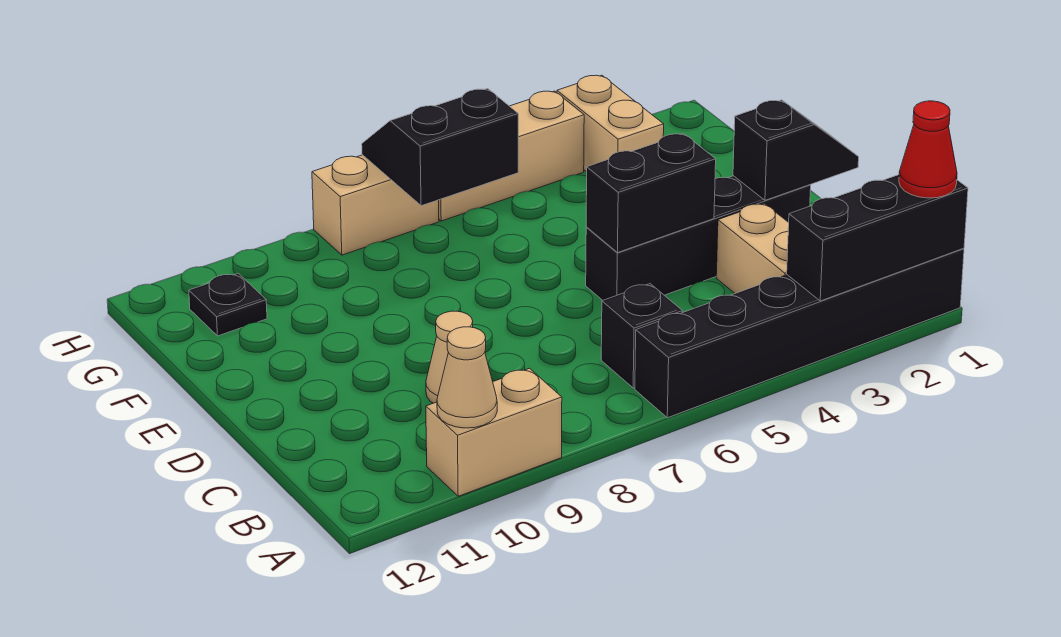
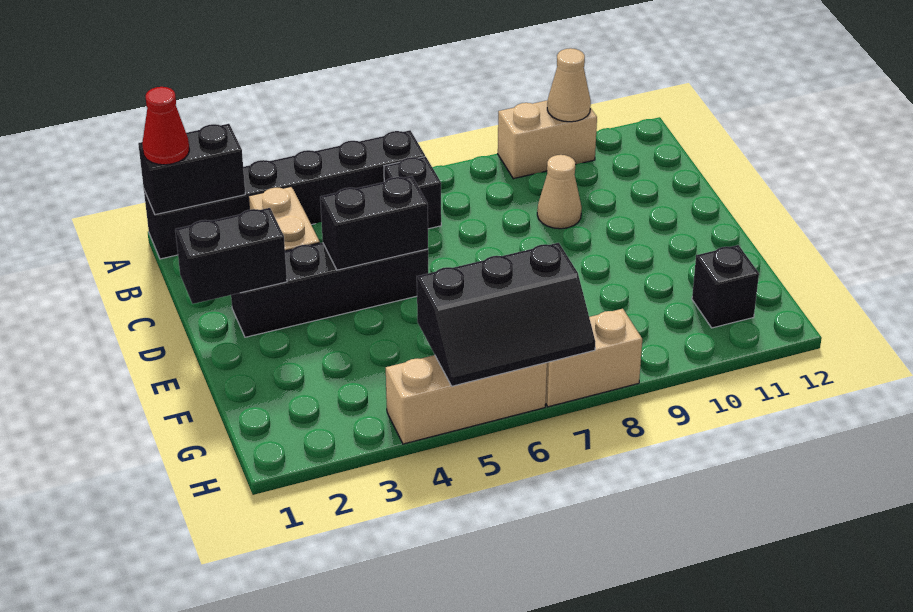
black 1x3 brick [787,175,968,301] -> black 1x2 brick [138,124,245,215]
black 1x2 slope [733,100,859,200] -> black 1x2 brick [175,208,287,304]
tan 1x2 brick [557,75,664,172] -> none
black 2x2 slope [362,89,518,206] -> black 2x3 slope [417,243,595,386]
black 1x1 plate [189,273,267,336] -> black 1x1 brick [692,245,759,328]

